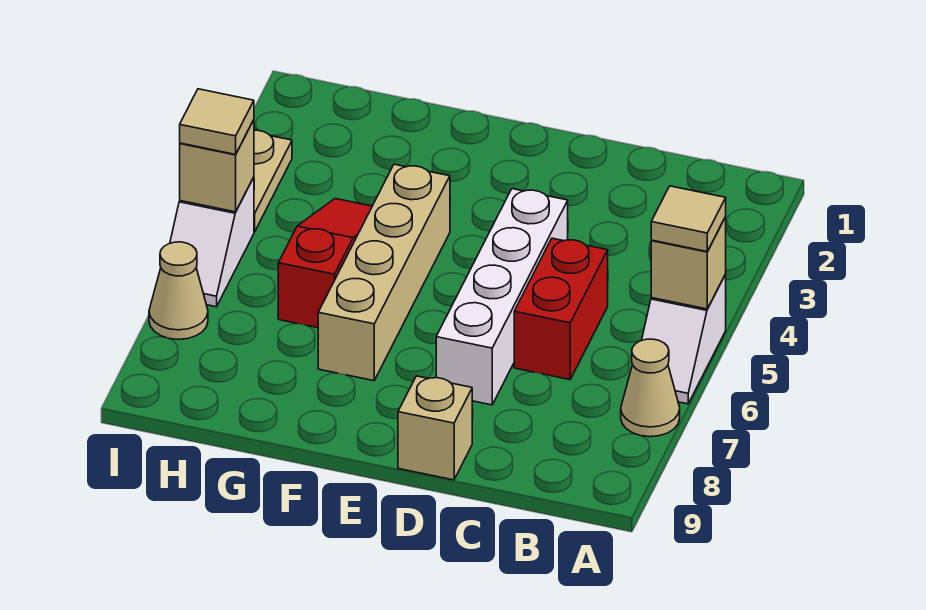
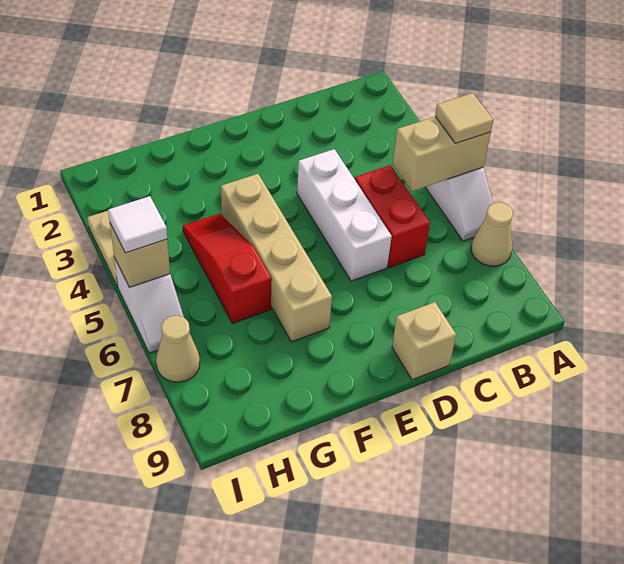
tan 1x1 brick [651,217,726,309] -> tan 1x2 brick [393,117,491,191]
white 1x4 brick [436,189,568,405] -> white 1x3 brick [297,149,392,281]
tan 1x1 tile [180,89,254,154] -> white 1x1 tile [108,196,167,253]

